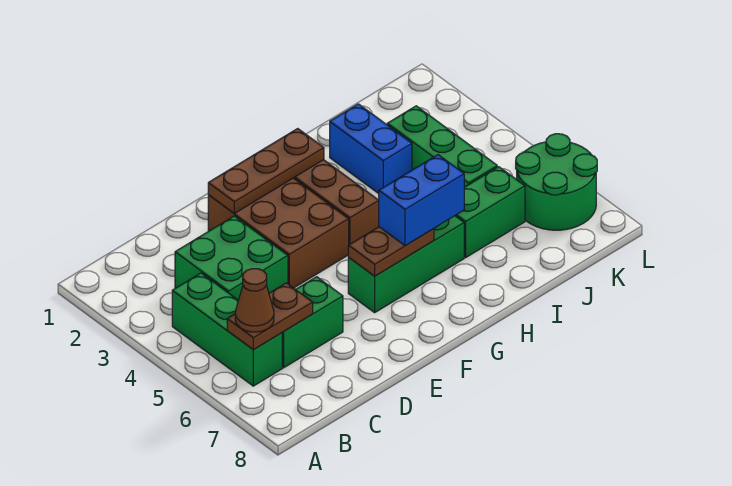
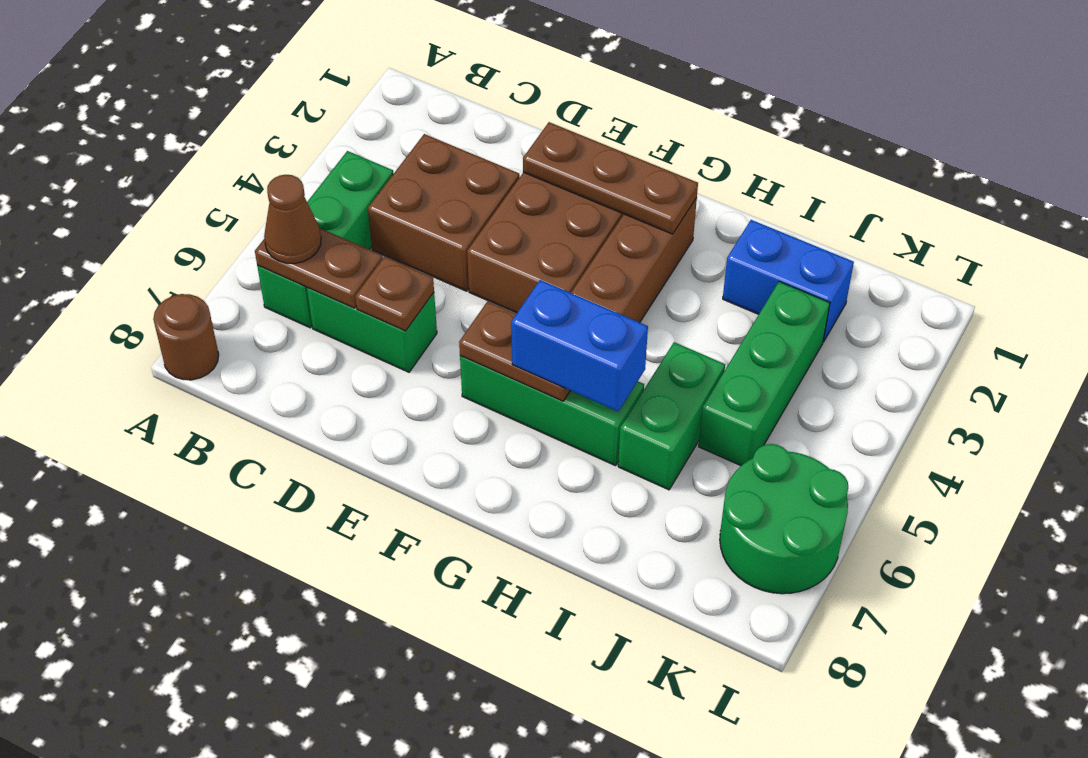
none -> brown 1x1 round brick [153,294,219,380]
green 2x2 brick [175,216,288,300] -> brown 2x2 brick [368,134,520,291]
none -> brown 1x1 plate [355,257,434,331]
blue 1x2 brick [330,104,412,194] -> blue 1x2 brick turned to [723,220,854,342]
green 1x2 brick [455,167,525,257] -> green 1x2 brick turned to [618,342,725,490]

